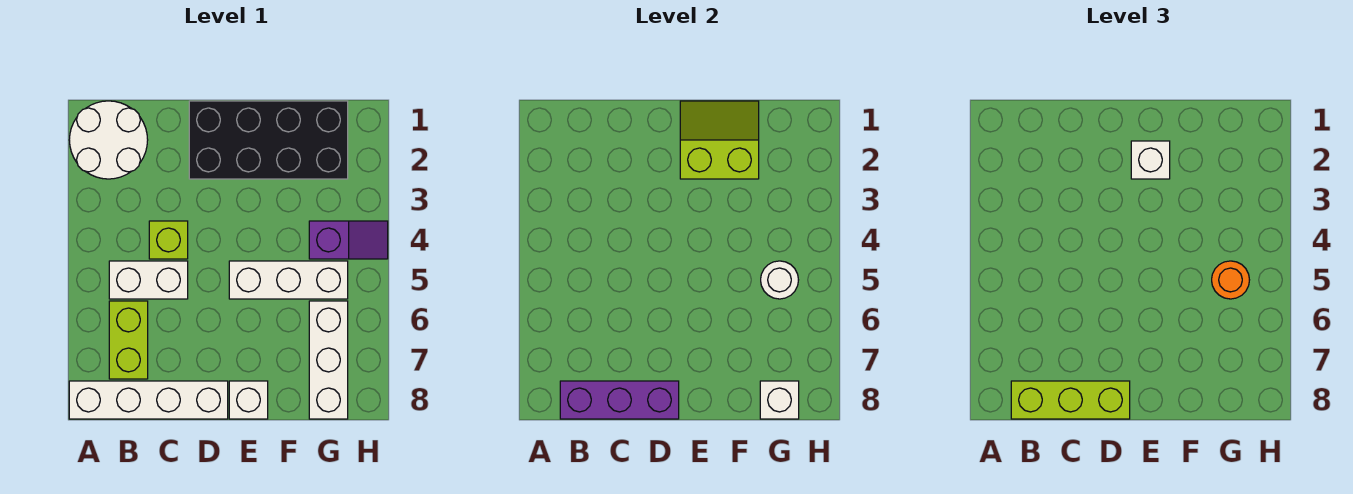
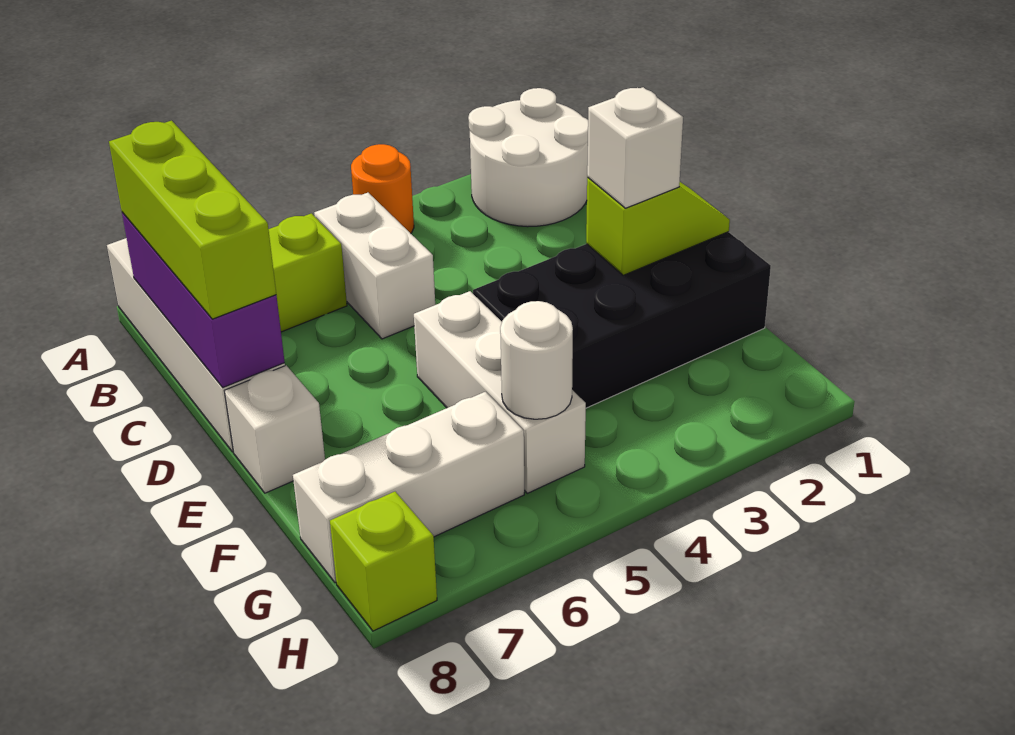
lime 1x1 brick [149,221,188,259] -> lime 1x1 brick moved to [330,492,437,631]
black 2x4 brick [189,101,348,179] -> black 2x4 brick turned to [473,232,771,408]
lime 2x2 slope [680,101,759,179] -> lime 1x2 slope [586,178,730,275]
purple 1x2 slope [309,221,388,259] -> none
orange 1x1 round brick [1212,261,1249,299] -> orange 1x1 round brick moved to [351,144,414,233]
white 1x1 brick [760,381,799,419] -> none

